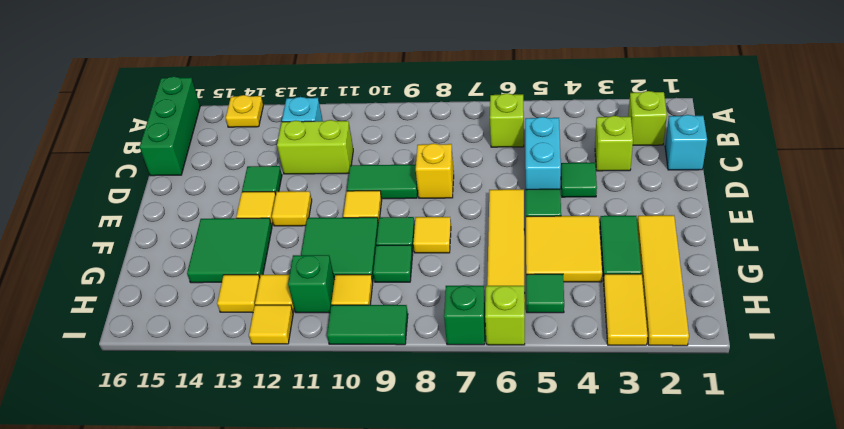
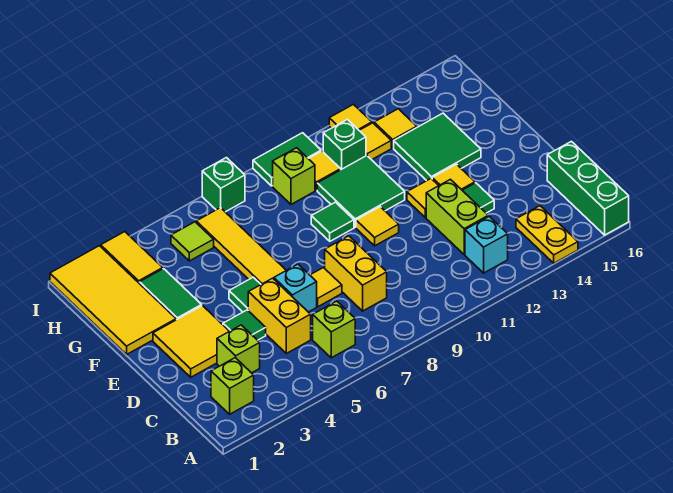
yellow 1x1 plate [226,95,263,127] -> yellow 1x2 plate [516,206,578,263]
cyan 1x1 brick [665,115,707,170] -> cyan 1x1 brick moved to [274,264,317,312]
cyan 1x2 brick [525,117,561,189] -> yellow 1x2 brick [248,278,311,353]
lime 1x2 brick [277,120,353,174] -> lime 1x2 brick turned to [426,179,488,254]
yellow 1x1 brick [416,143,454,198] -> yellow 1x2 brick [325,236,387,311]
green 1x2 tile [347,165,418,199] -> none
yellow 1x4 tile [637,215,689,346] -> yellow 2x4 tile [50,246,176,354]
yellow 2x2 tile [526,216,602,282] -> yellow 2x2 tile moved to [153,306,229,377]
yellow 1x1 tile [413,217,451,253] -> yellow 1x1 tile moved to [310,268,342,307]
green 1x1 tile [373,245,413,282] -> none
green 1x1 tile [526,274,564,313] -> lime 1x1 tile [171,222,214,261]
lime 1x1 brick [485,286,525,345] -> lime 1x1 brick moved to [273,148,315,204]

